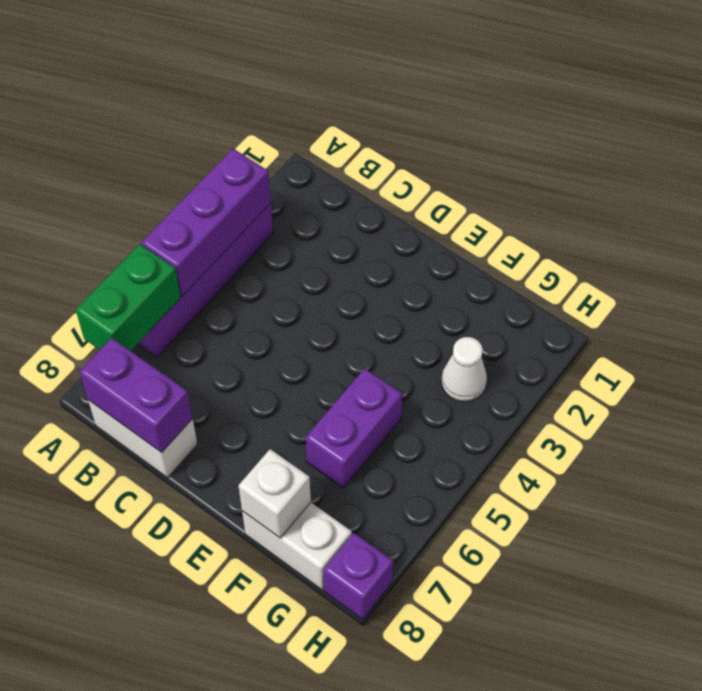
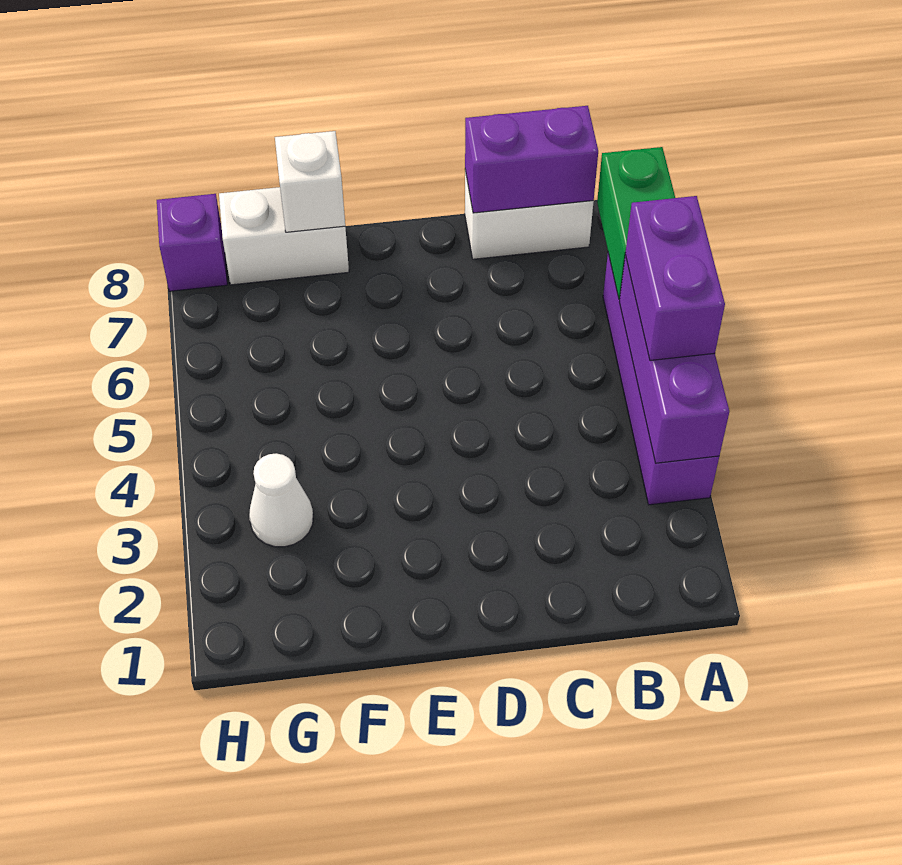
purple 1x2 brick [306,369,402,488] -> purple 1x2 brick moved to [625,196,725,360]

